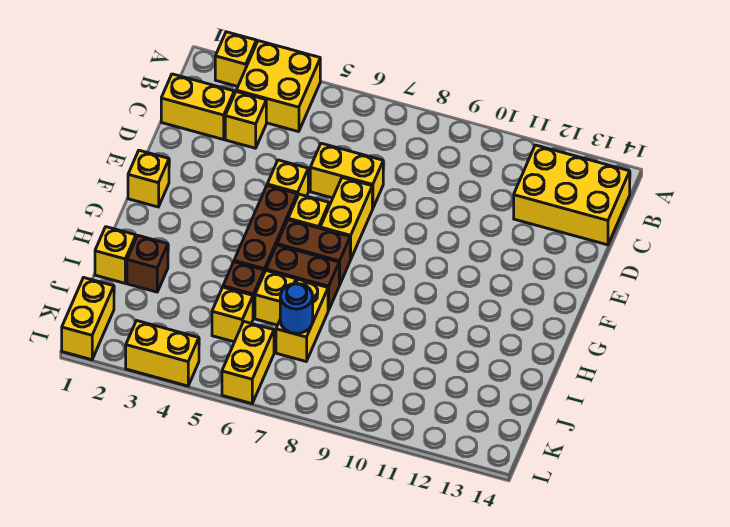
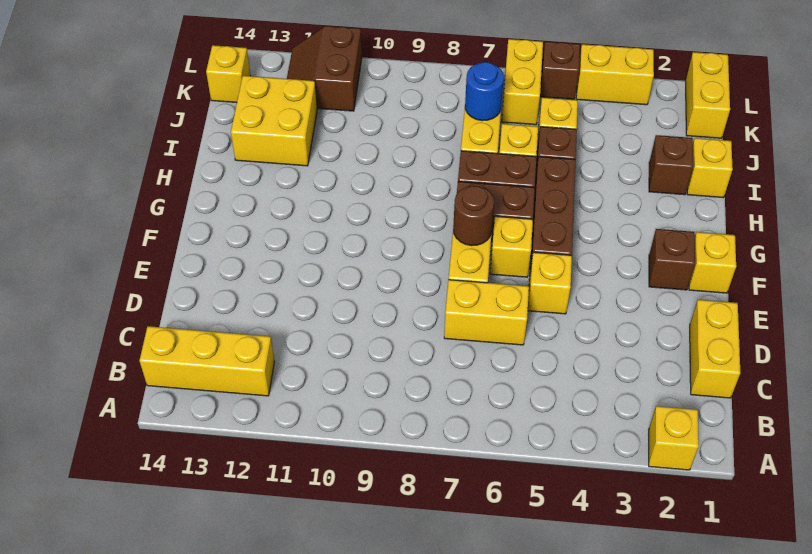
yellow 2x2 brick [236,41,320,132] -> yellow 2x2 brick moved to [231,76,317,166]
yellow 2x3 brick [514,145,630,245] -> yellow 1x3 brick [140,326,275,396]
yellow 1x2 brick [161,74,234,139] -> yellow 1x2 brick turned to [690,300,740,398]
yellow 1x1 brick [225,92,266,148] -> yellow 1x1 brick moved to [206,45,251,103]
none -> brown 1x1 brick [649,229,695,290]
none -> brown 1x1 round brick [453,186,494,246]
none -> brown 2x2 slope [287,26,362,111]
none -> brown 1x1 brick [540,42,580,99]

